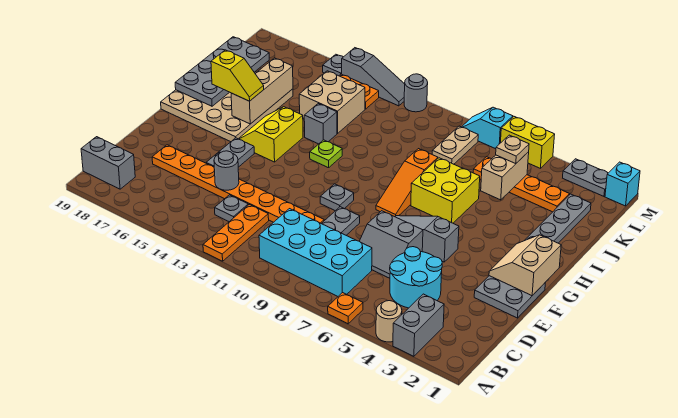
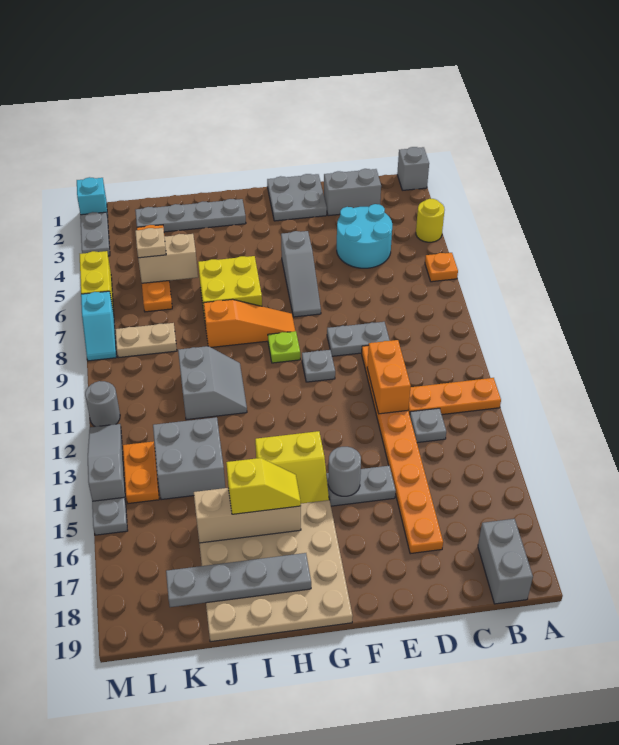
grey 1x2 brick [393,294,444,356] -> grey 1x2 brick moved to [324,169,381,216]
tan 1x1 round brick [376,301,402,342] -> yellow 1x1 round brick [416,199,445,242]
cyan 2x4 brick [259,209,372,296] -> none
grey 2x2 slope [359,211,423,278] -> grey 2x2 slope moved to [178,346,247,420]
none -> orange 1x2 brick [367,340,411,414]
grey 1x1 round brick [214,151,239,190] -> grey 1x1 round brick moved to [328,447,361,496]
tan 2x2 slope [489,235,561,296] -> none
lime 1x1 plate [310,140,342,168] -> lime 1x1 plate moved to [268,331,300,363]
yellow 1x2 slope [211,50,264,101] -> yellow 1x2 slope turned to [226,458,301,514]
grey 2x4 plate [175,37,269,106] -> grey 1x4 plate [166,553,311,607]
grey 1x1 brick [304,104,337,144] -> grey 1x1 brick moved to [397,147,429,190]
tan 2x2 brick [299,71,365,134] -> grey 2x2 brick [153,417,225,500]

